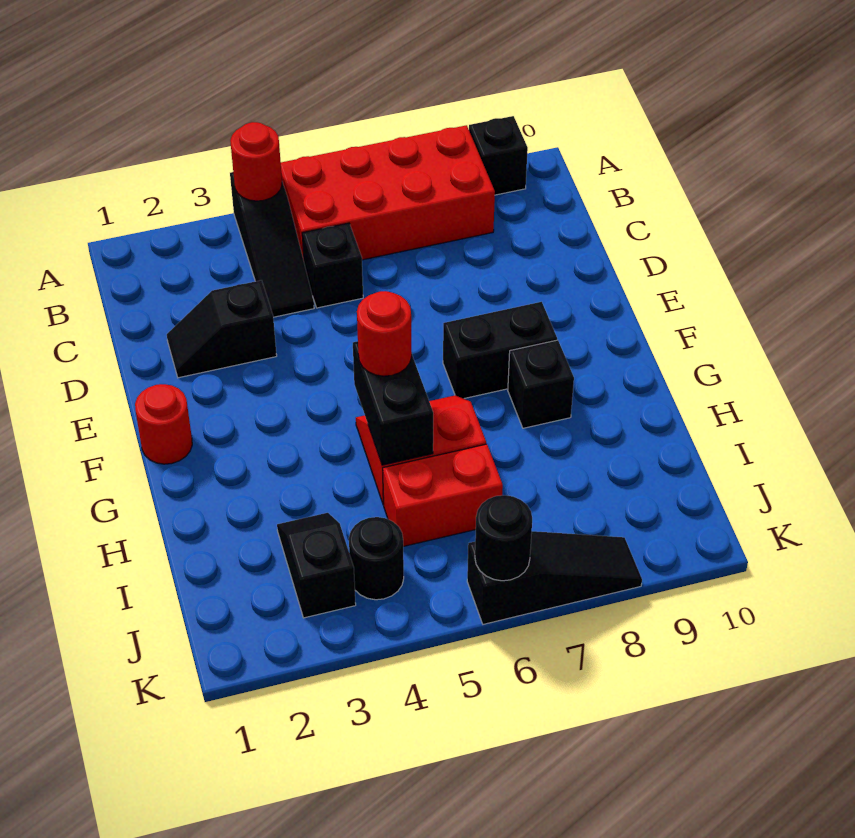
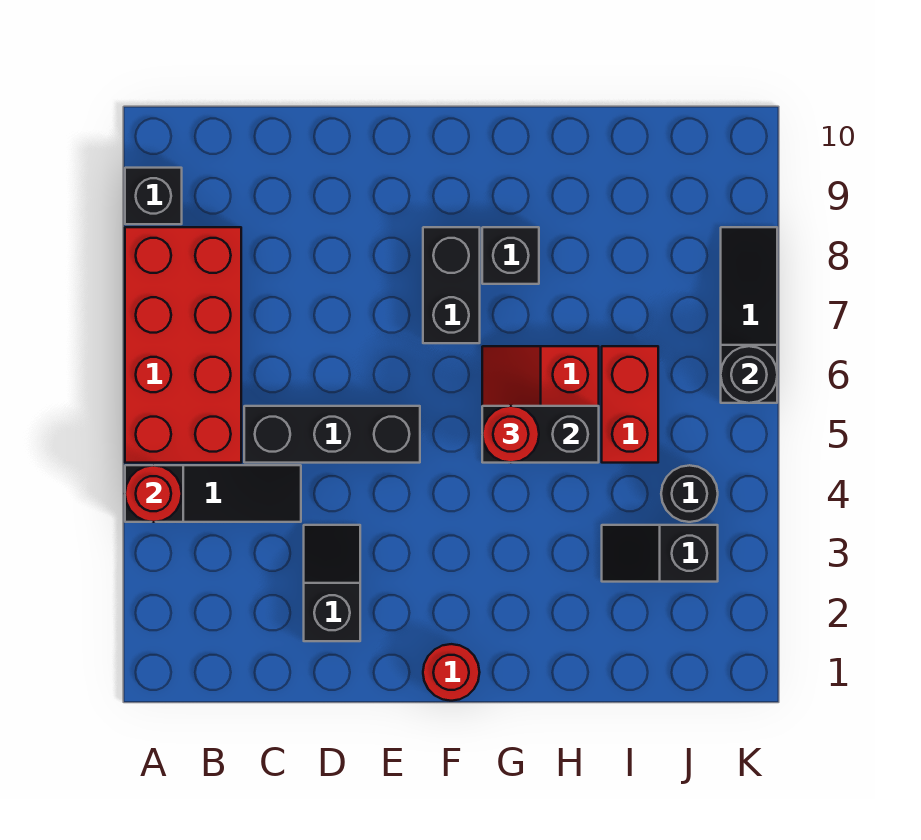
black 1x1 brick [302,223,363,308] -> black 1x3 brick [244,406,420,463]
black 1x2 slope [167,280,277,378] -> black 1x2 slope turned to [304,525,360,641]

